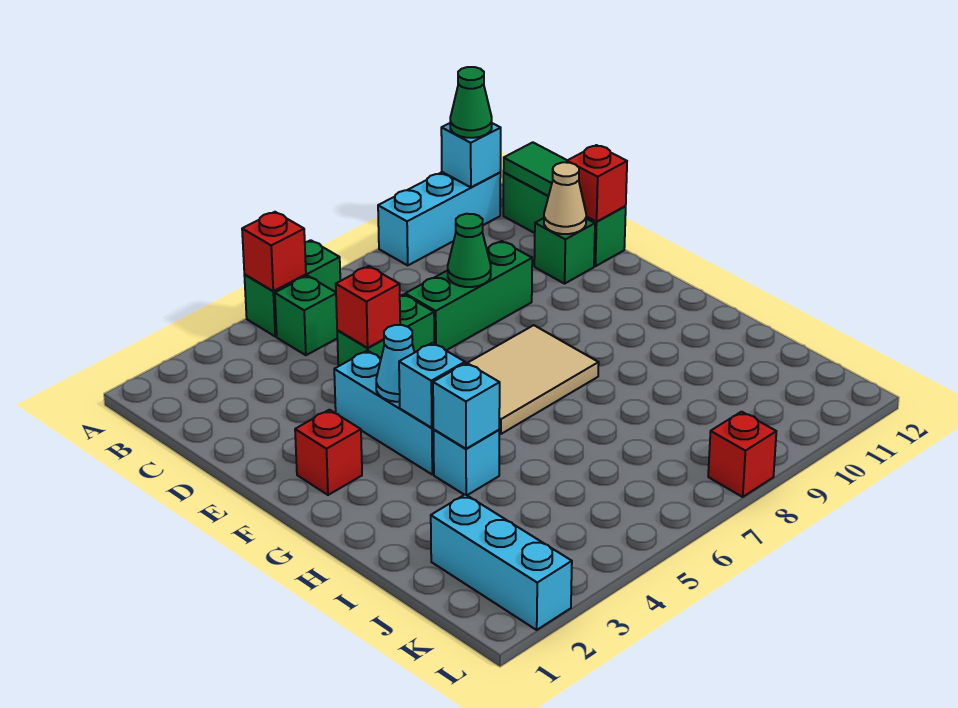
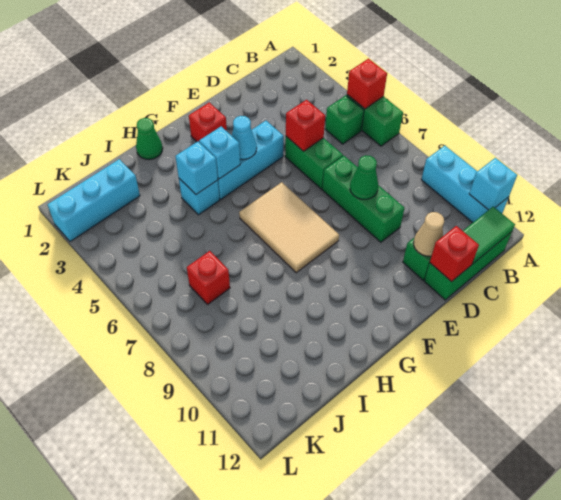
green 1x1 cone [450,67,492,138] -> green 1x1 cone moved to [136,118,163,160]
red 1x1 brick [708,412,776,497] -> red 1x1 brick moved to [187,251,230,304]

